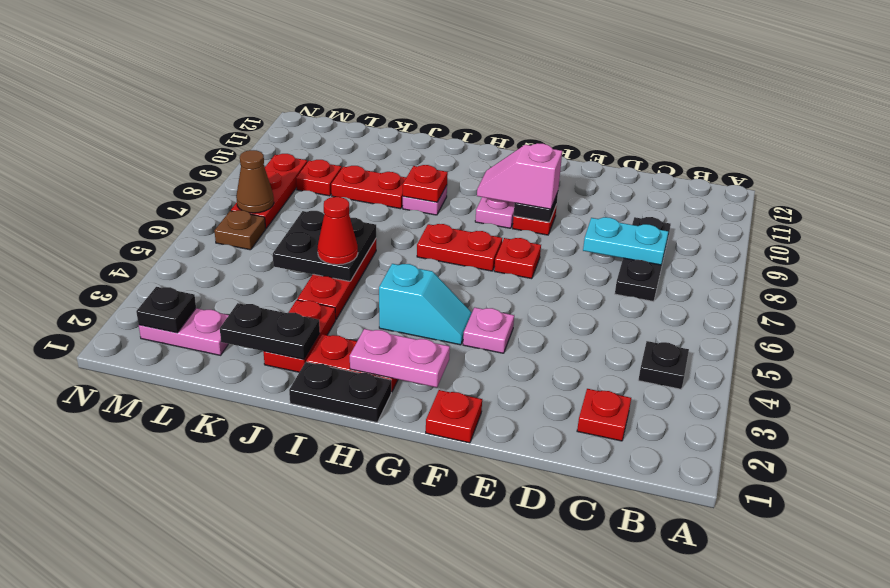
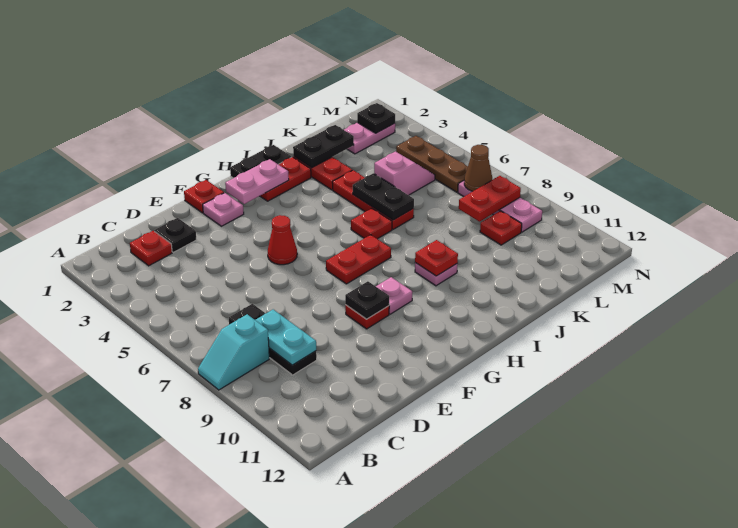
black 1x1 plate [638,341,689,389] -> black 1x1 plate moved to [155,218,196,252]
cyan 1x2 plate [583,217,668,265] -> cyan 1x2 plate turned to [256,309,316,365]
pink 1x1 plate [463,307,514,353] -> pink 1x1 plate moved to [203,193,244,226]
red 1x1 plate [494,238,541,279] -> red 1x1 plate moved to [351,209,392,239]
pink 1x2 slope [477,143,562,209] -> pink 1x2 slope moved to [374,152,435,195]
cyan 1x2 slope [379,264,472,345] -> cyan 1x2 slope moved to [198,314,269,390]
black 2x2 plate [273,211,376,281] -> black 1x2 plate [353,173,414,220]
red 1x1 cone [318,197,358,265] -> red 1x1 cone moved to [268,215,297,265]
red 1x2 plate [331,166,406,209] -> red 1x2 plate moved to [459,176,521,222]
brown 1x1 plate [214,210,266,250] -> brown 1x3 plate [396,136,468,192]
red 1x3 plate [231,154,307,228] -> pink 1x3 plate [458,181,542,232]

